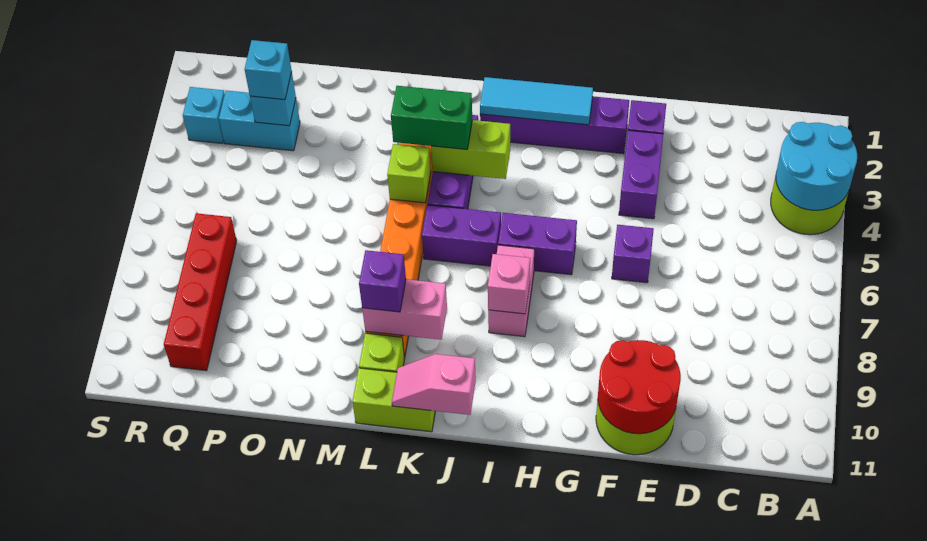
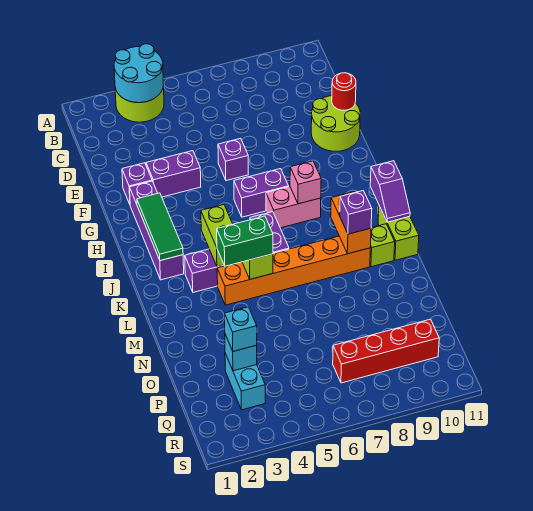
red 2x2 round brick [598,340,681,434] -> red 1x1 round brick [332,73,356,110]
cyan 1x3 tile [480,77,593,125] -> green 1x3 tile [137,193,183,261]
purple 1x2 brick [498,213,577,275] -> purple 1x2 brick turned to [234,169,289,217]
pink 1x2 slope [392,354,476,415] -> purple 1x2 slope [370,161,410,222]
green 1x2 brick [391,86,472,150] -> green 1x2 brick turned to [217,216,273,266]
pink 1x2 brick [362,279,447,340] -> orange 1x2 brick [331,192,371,254]
cyan 1x1 brick [183,87,225,143] -> none

